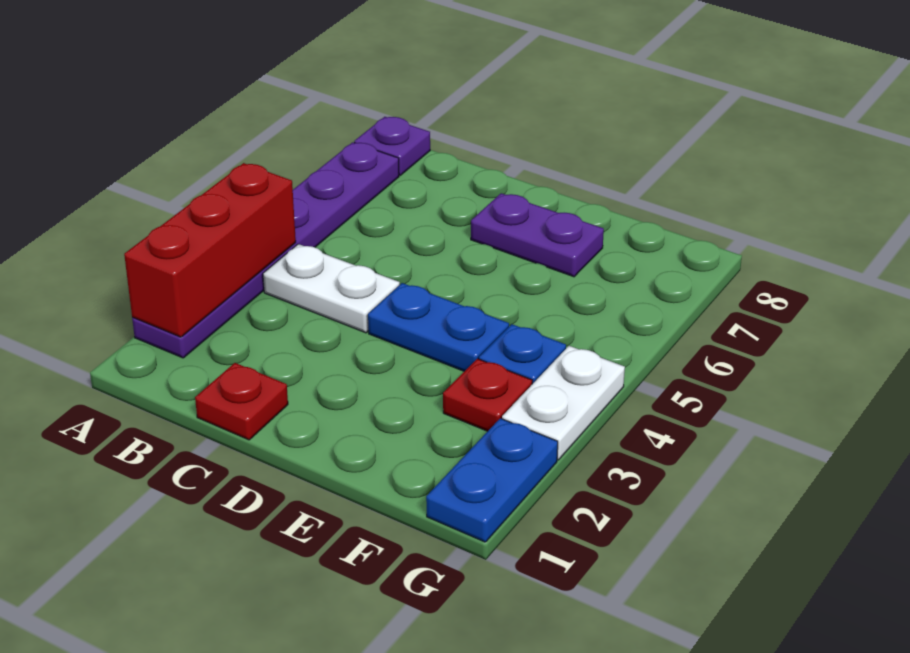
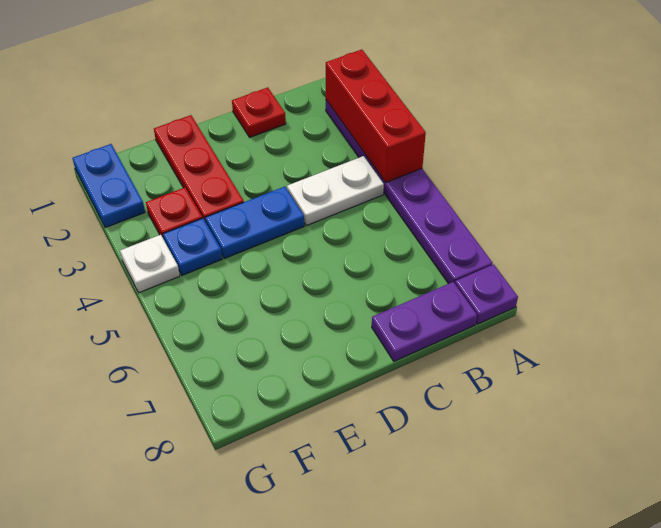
purple 1x2 plate [471,193,604,277] -> purple 1x2 plate moved to [372,282,477,361]
none -> red 1x3 plate [154,115,244,222]
white 1x2 plate [502,346,625,460] -> white 1x1 plate [120,235,180,293]

